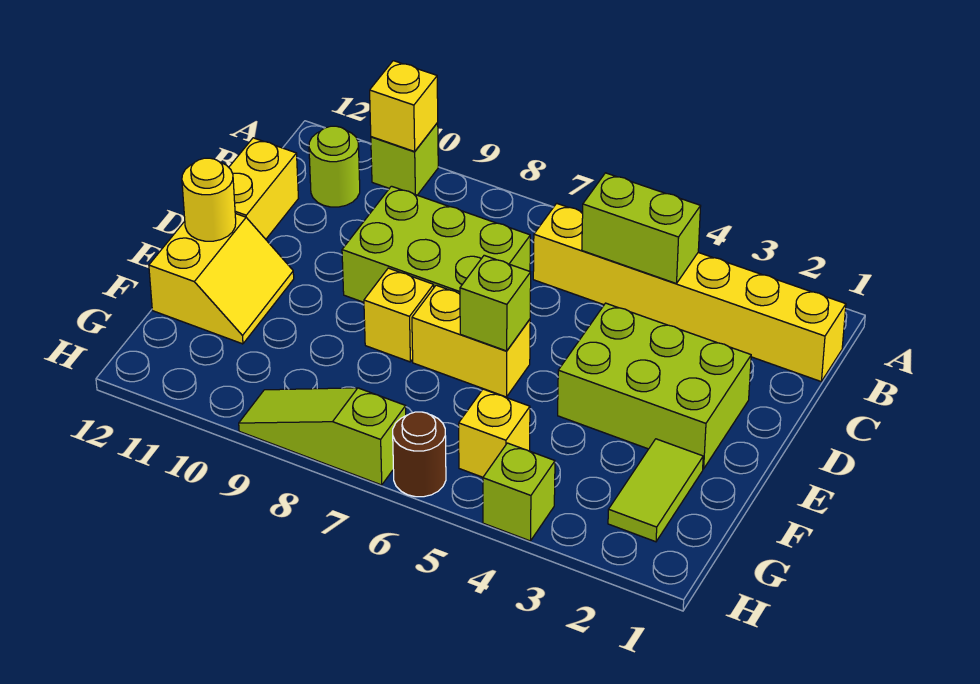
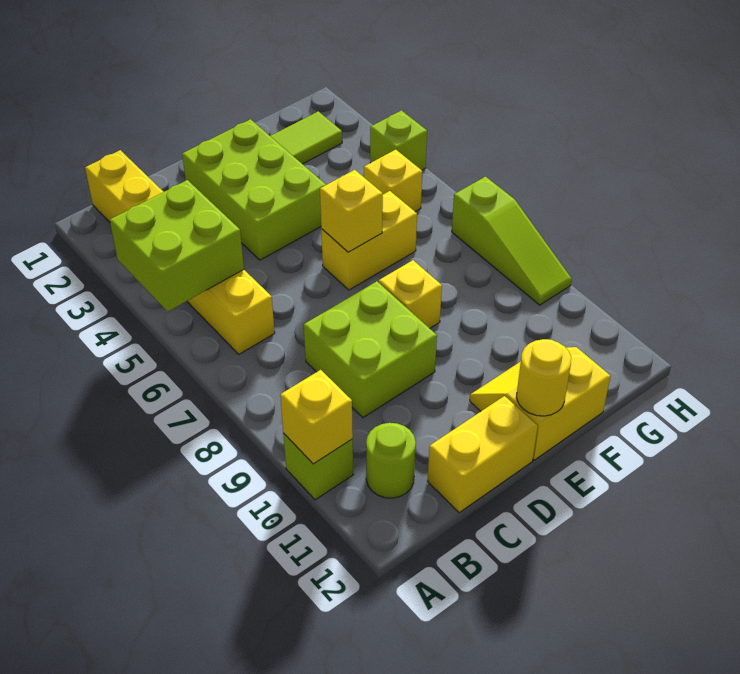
lime 1x2 brick [582,173,701,284] -> lime 2x2 brick [110,180,244,312]
lime 2x3 brick [342,186,530,302] -> lime 2x2 brick [304,281,437,417]
yellow 1x2 brick [412,285,530,397] -> yellow 1x2 brick turned to [321,191,417,290]
lime 1x1 brick [460,255,531,351] -> yellow 1x1 brick [320,170,383,252]
brown 1x1 round brick [393,412,446,497] -> none

